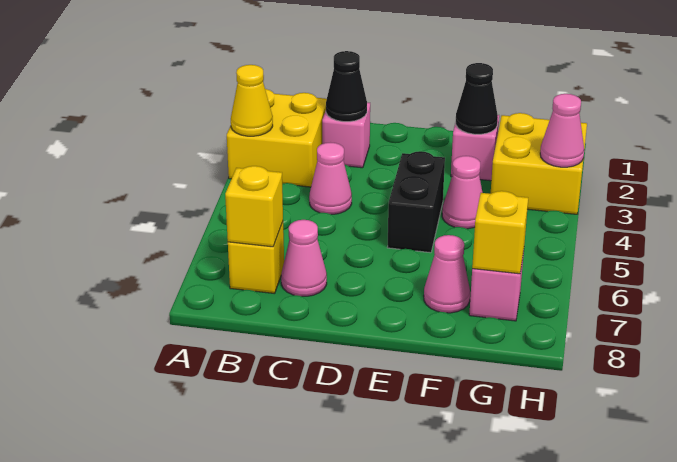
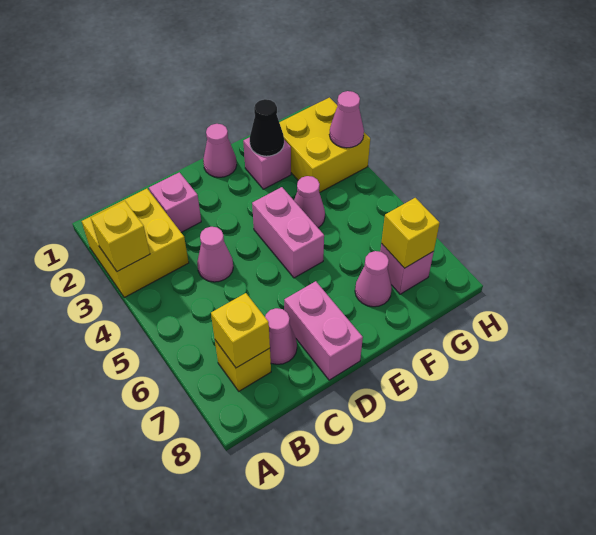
yellow 1x1 cone [231,65,273,136] -> yellow 1x1 brick [91,201,150,272]
black 1x1 cone [326,51,367,122] -> none
none -> pink 1x2 brick [284,281,363,380]
none -> pink 1x1 cone [203,124,237,177]
black 1x2 brick [387,151,445,253] -> pink 1x2 brick [252,187,324,278]

